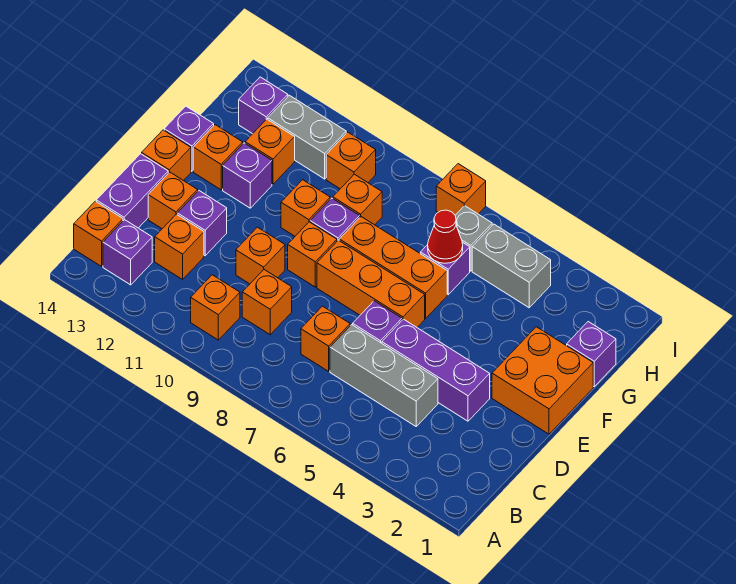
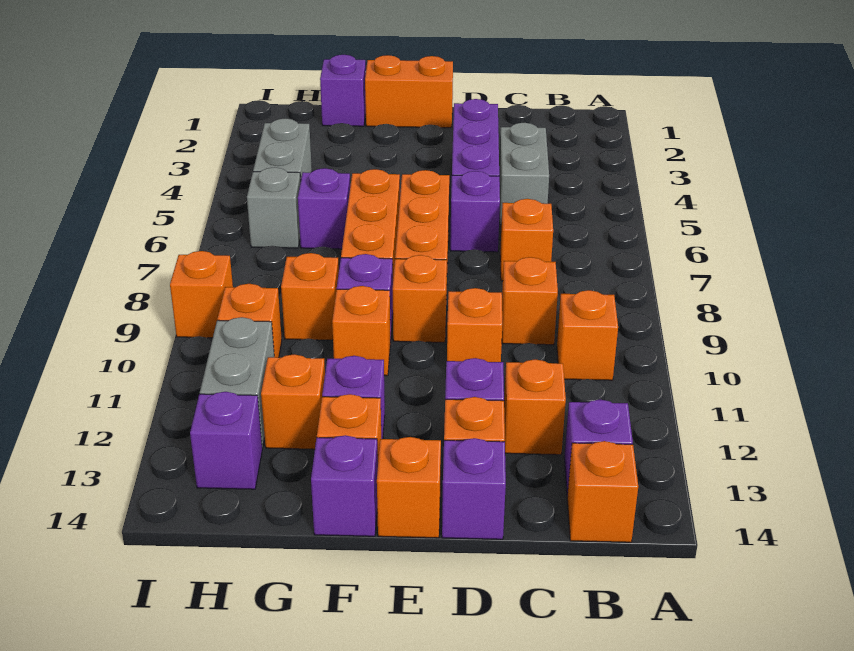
grey 1x3 brick [330,325,438,426] -> grey 1x2 brick [499,123,549,225]
purple 1x2 brick [96,154,168,228] -> purple 1x1 brick [442,438,506,539]
orange 2x2 brick [492,327,593,434] -> orange 1x2 brick [365,55,453,128]
red 1x1 cone [428,210,463,263] -> none
orange 1x1 brick [436,164,486,215] -> orange 1x1 brick moved to [170,251,233,338]

